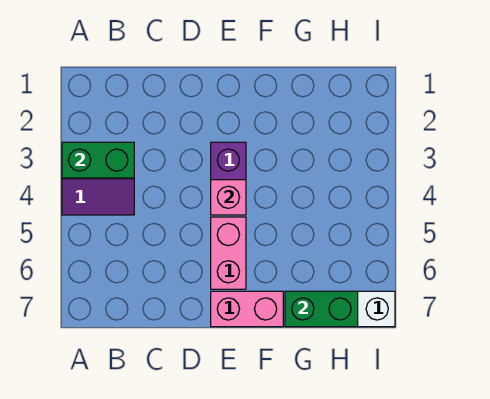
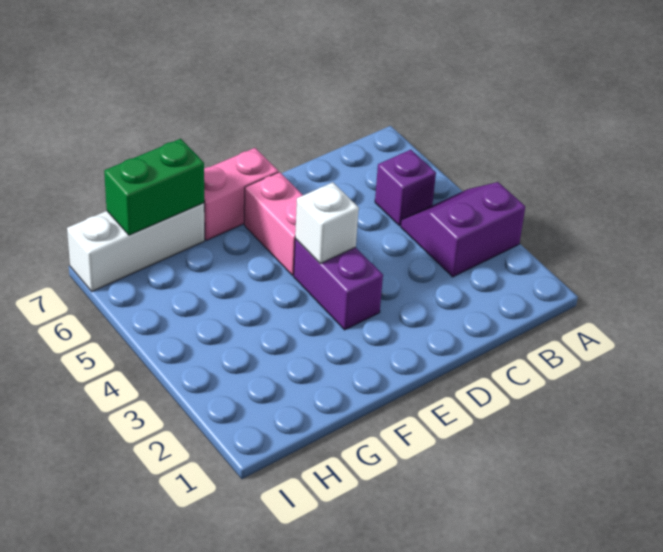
green 1x2 brick [62,142,134,178] -> none
none -> purple 1x1 brick [375,150,436,226]
pink 1x1 brick [211,180,246,215] -> white 1x1 brick [295,182,359,264]

